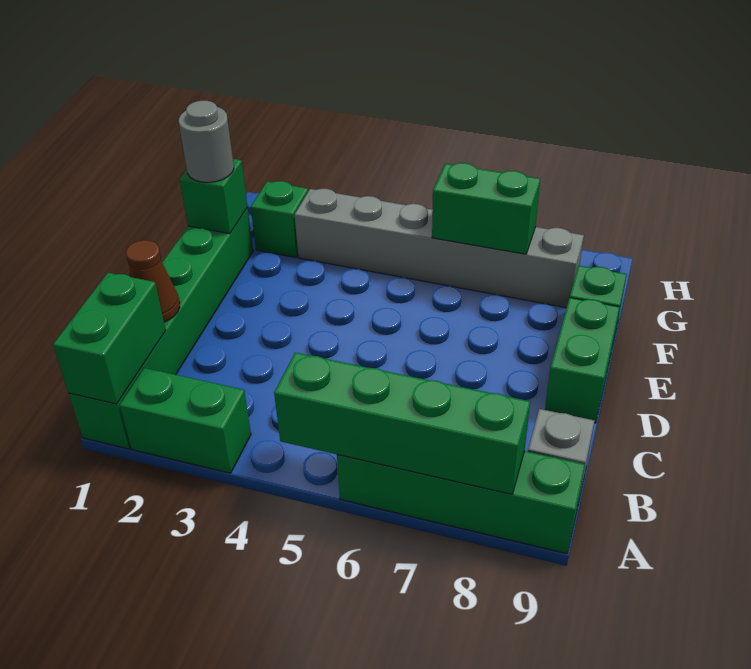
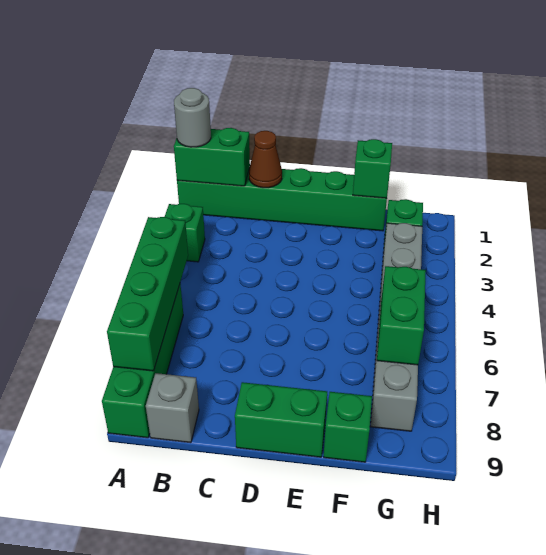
green 1x2 brick [120,368,251,473] -> green 1x1 brick [165,204,205,262]
grey 1x1 round brick [179,101,234,182] -> grey 1x1 round brick moved to [174,88,211,147]

